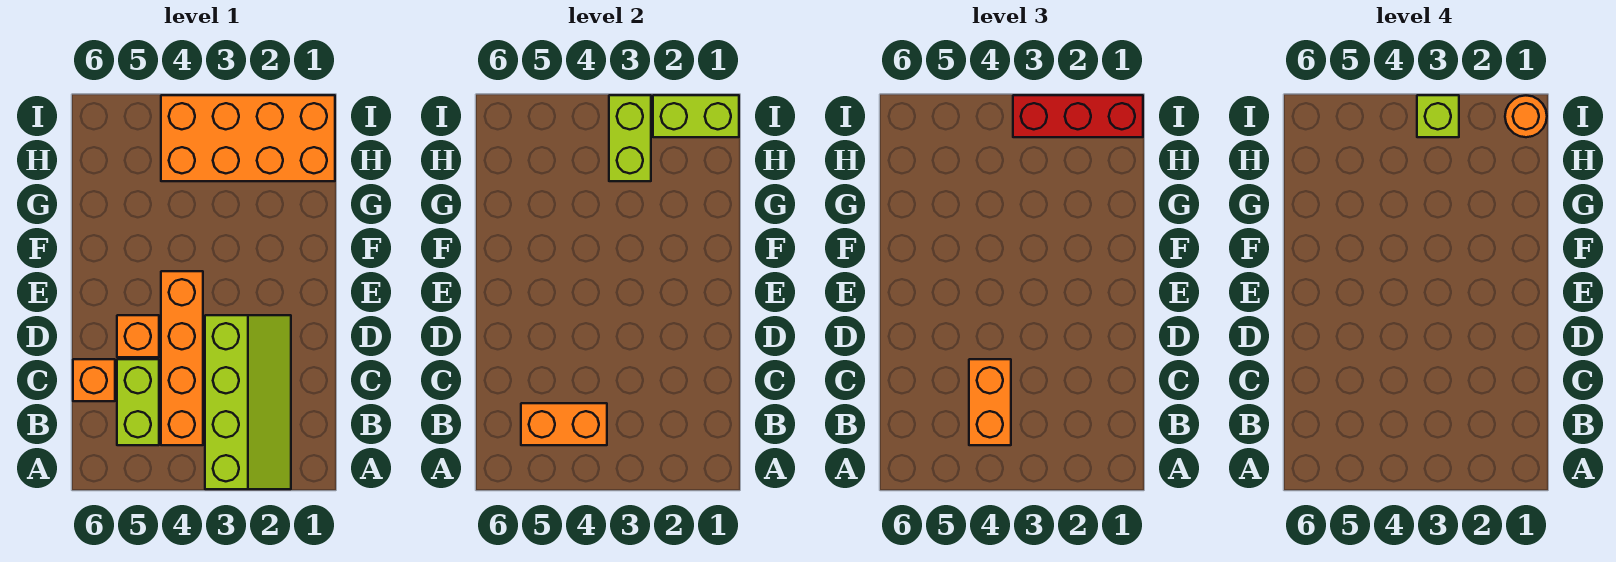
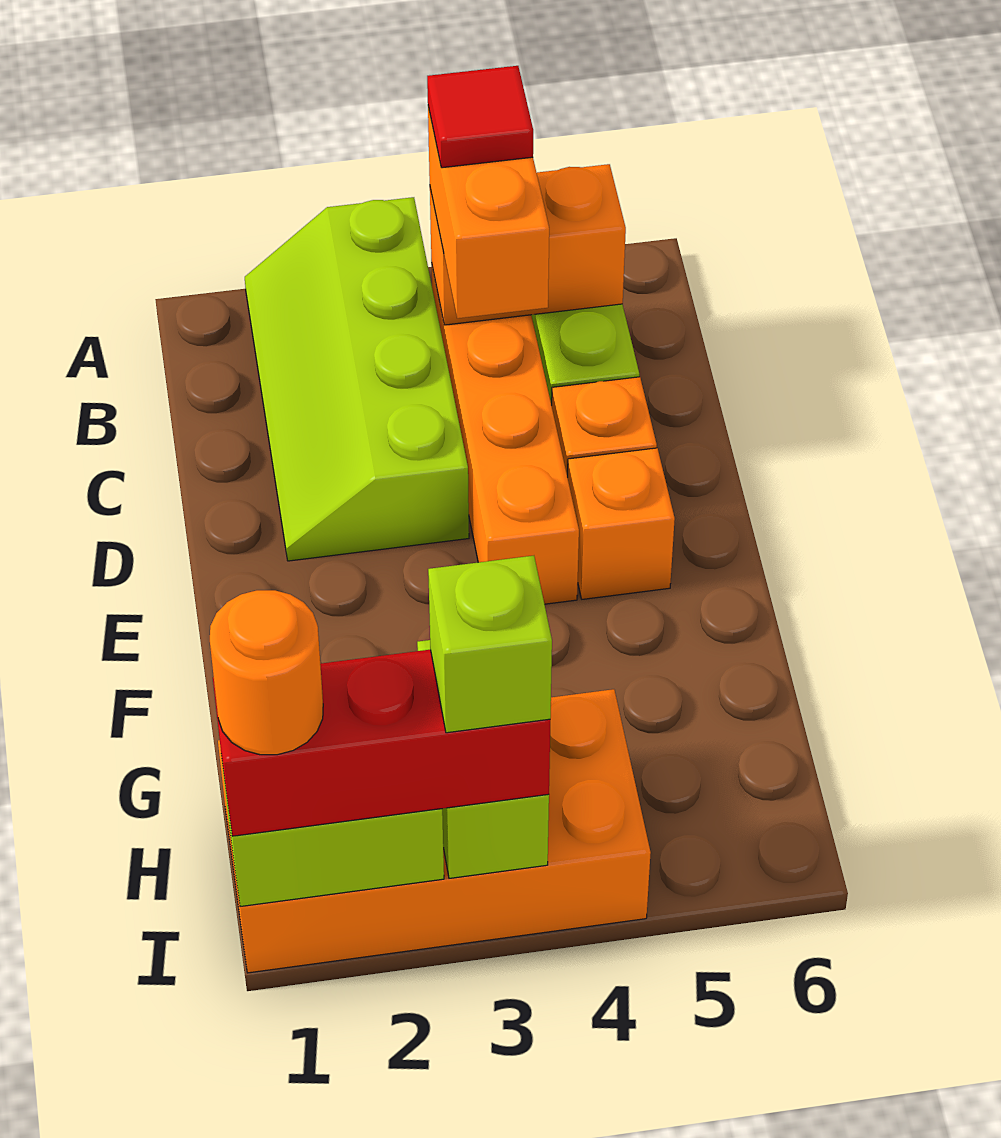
none -> red 1x1 tile [427,66,533,168]
orange 1x1 brick [73,359,115,401] -> orange 1x1 brick moved to [568,448,675,599]

